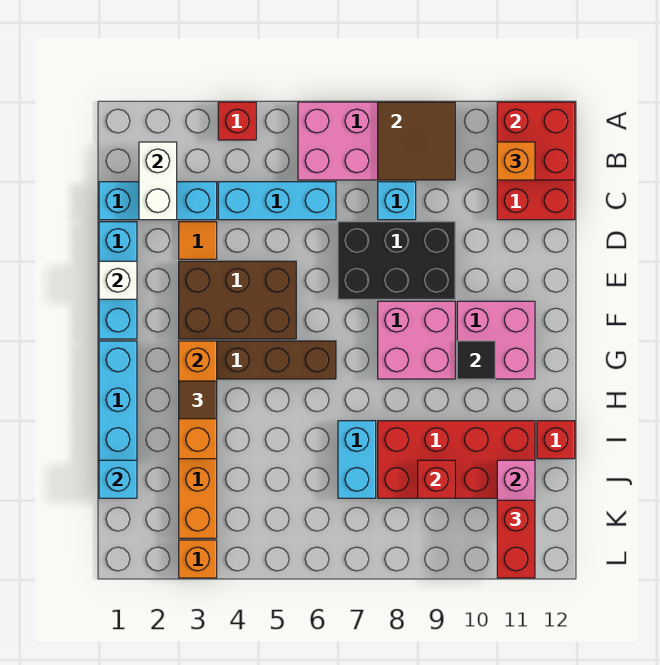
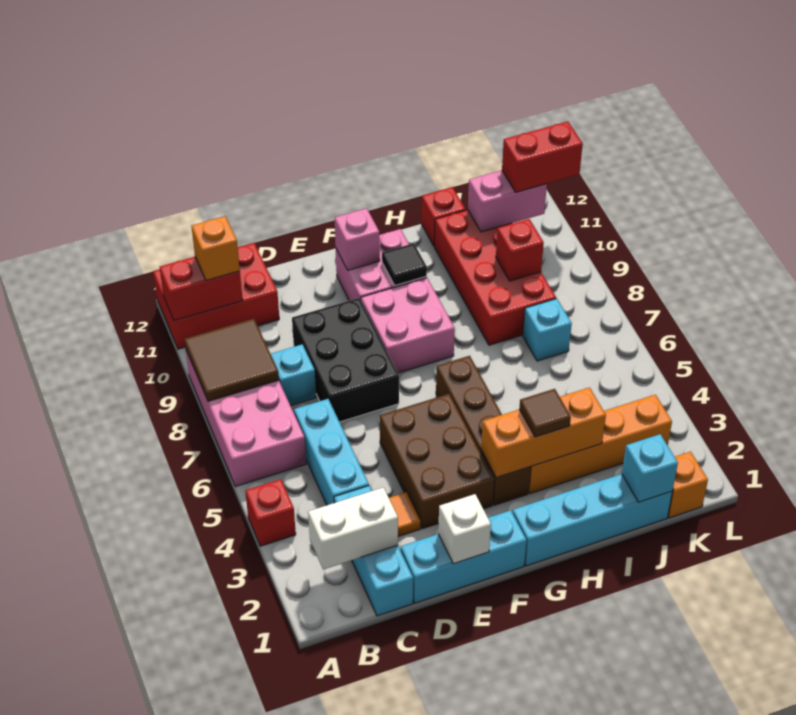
red 2x2 brick [497,102,575,180] -> red 1x2 brick [160,257,243,321]
none -> pink 1x1 brick [335,208,380,270]
cyan 1x2 brick [338,421,376,498] -> cyan 1x1 brick [523,299,572,361]
orange 1x1 brick [179,540,217,578] -> orange 1x1 brick moved to [668,451,708,518]

